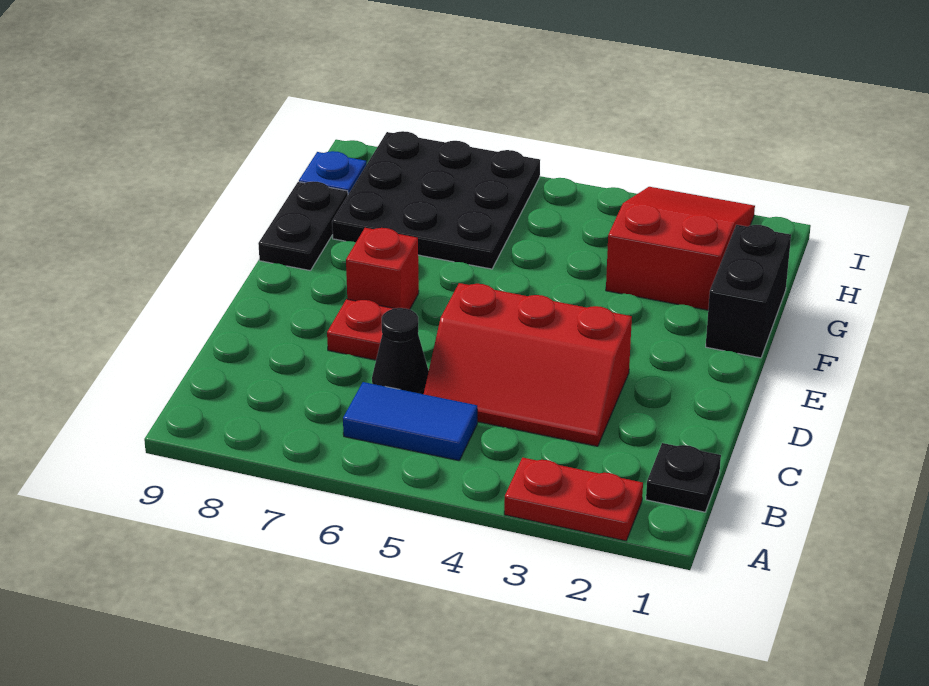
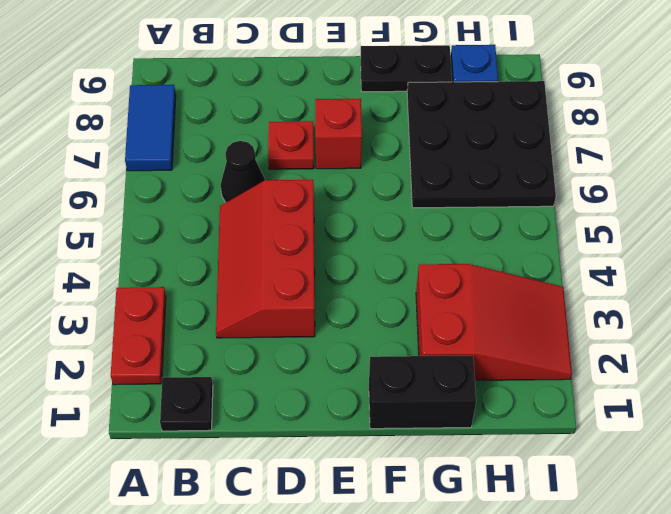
blue 1x2 tile [343,382,477,461] -> blue 1x2 tile moved to [125,85,176,171]

